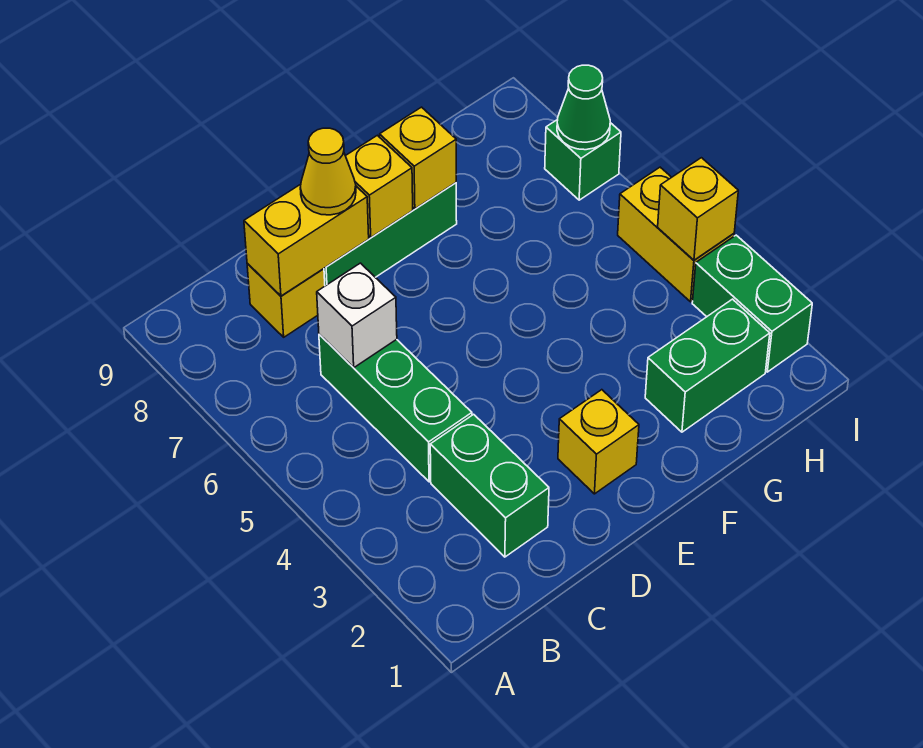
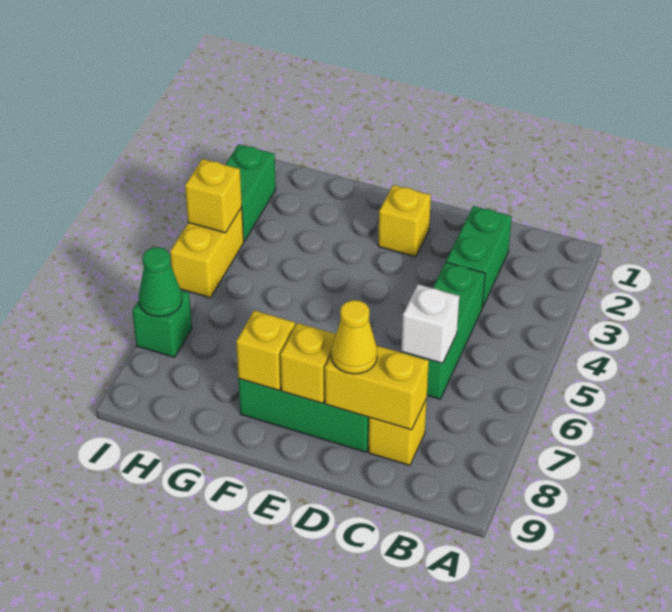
green 1x2 brick [645,299,770,432] -> none

